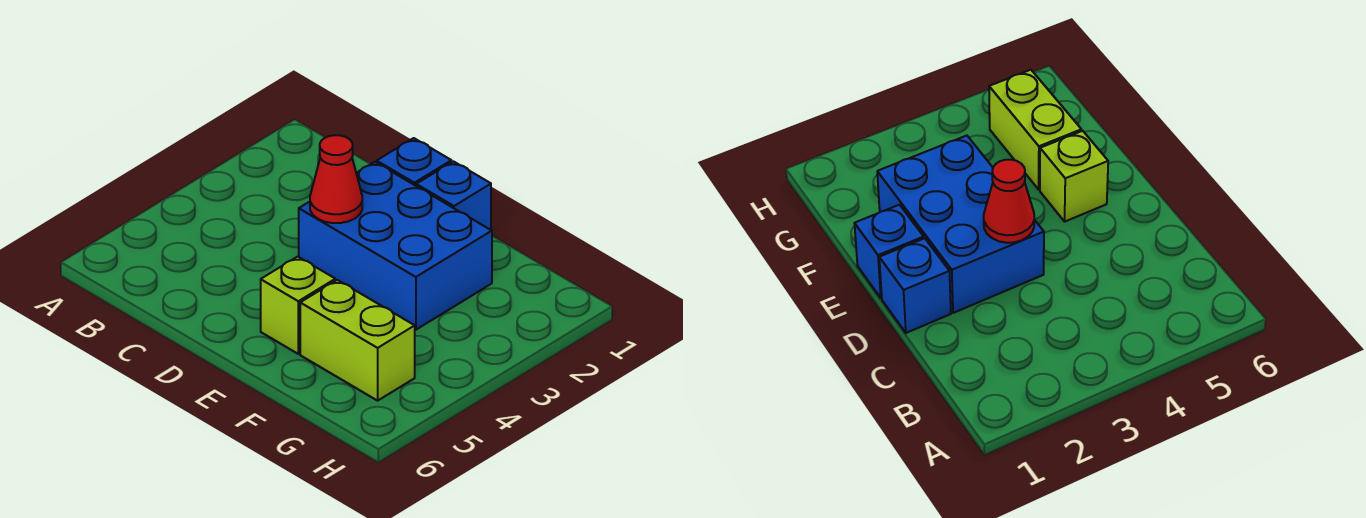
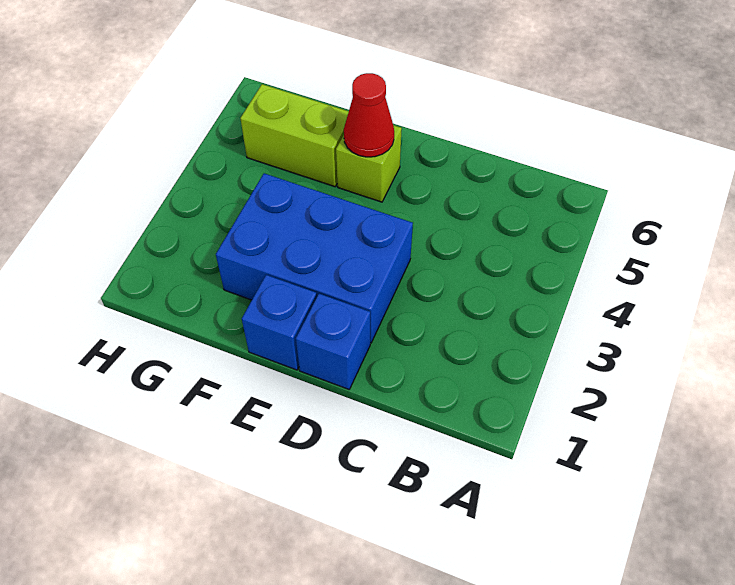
red 1x1 cone [310,135,362,223] -> red 1x1 cone moved to [344,73,394,157]

